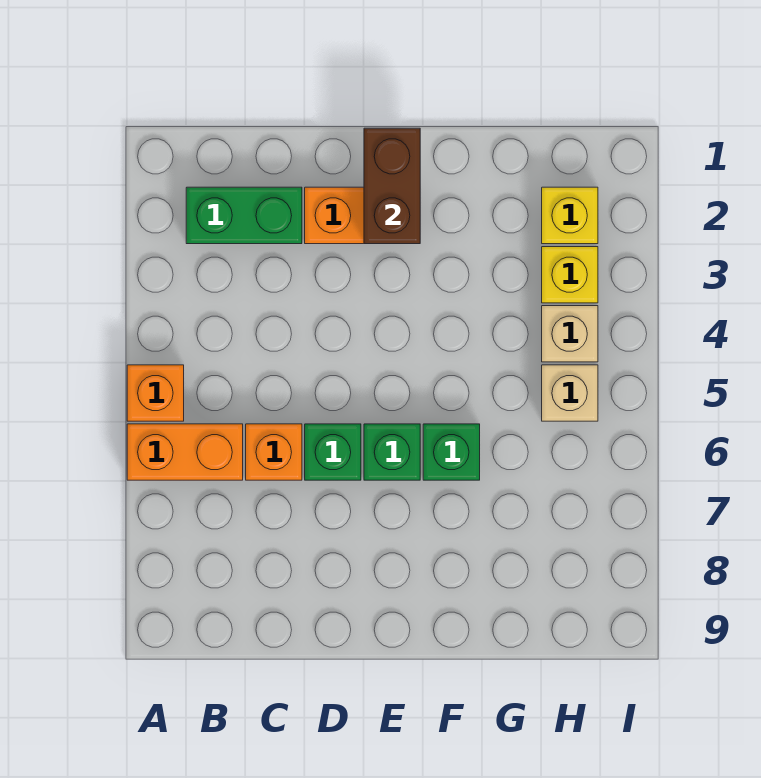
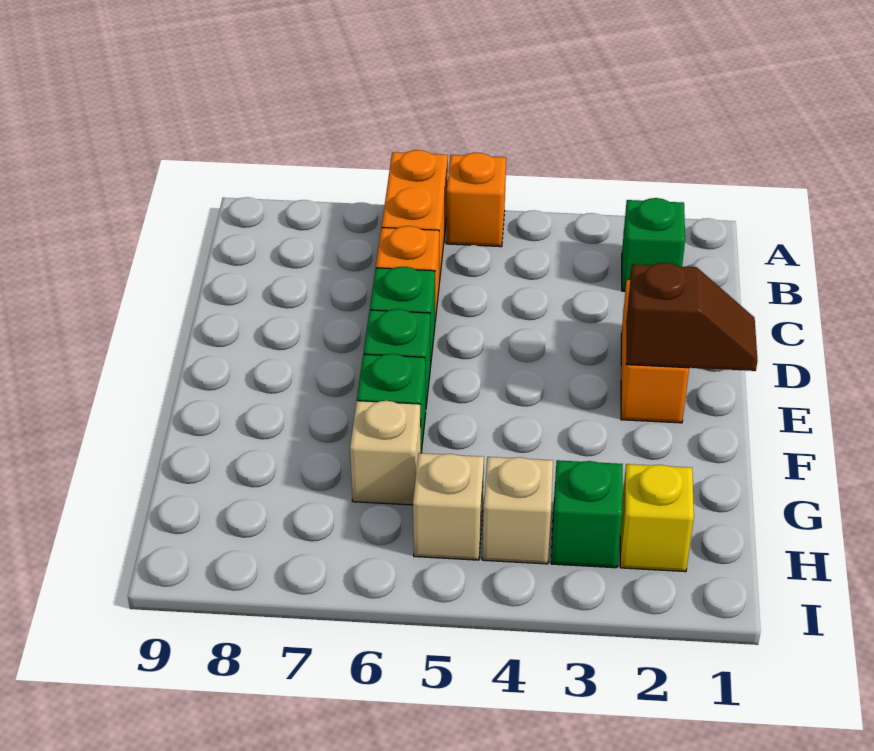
green 1x2 brick [186,187,302,244] -> green 1x1 brick [622,198,685,291]
brown 1x2 brick [364,128,420,244] -> brown 1x2 slope [626,263,757,371]
none -> tan 1x1 brick [350,401,421,505]
yellow 1x1 brick [542,247,598,303] -> green 1x1 brick [551,460,623,568]

